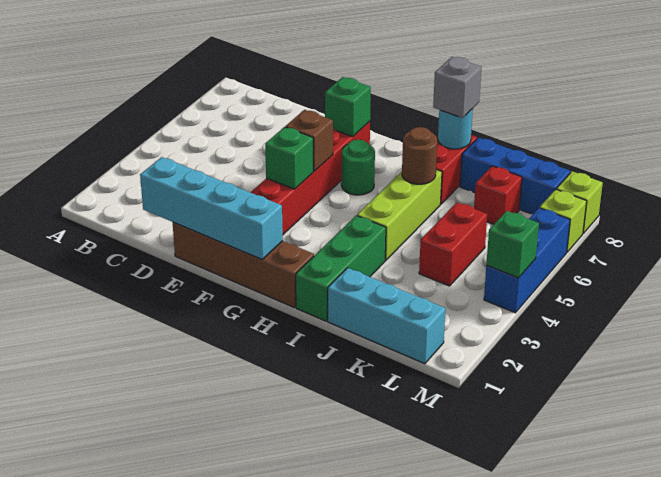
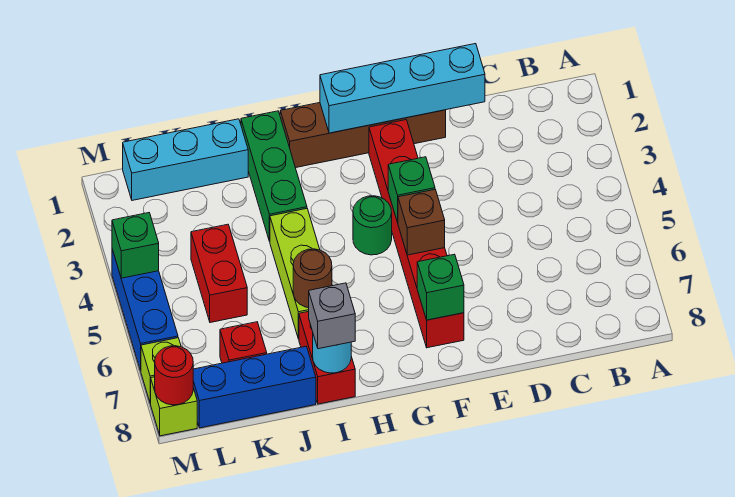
green 1x1 round brick [341,140,375,195] -> green 1x1 round brick moved to [353,196,392,255]
none -> red 1x1 round brick [155,346,193,405]

